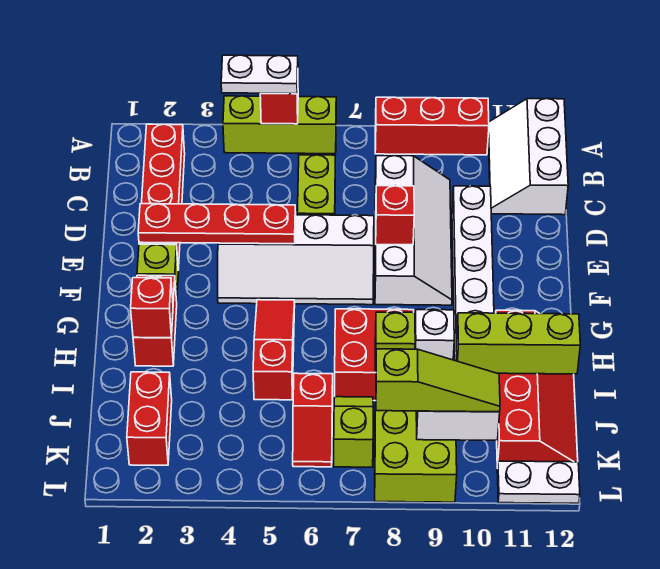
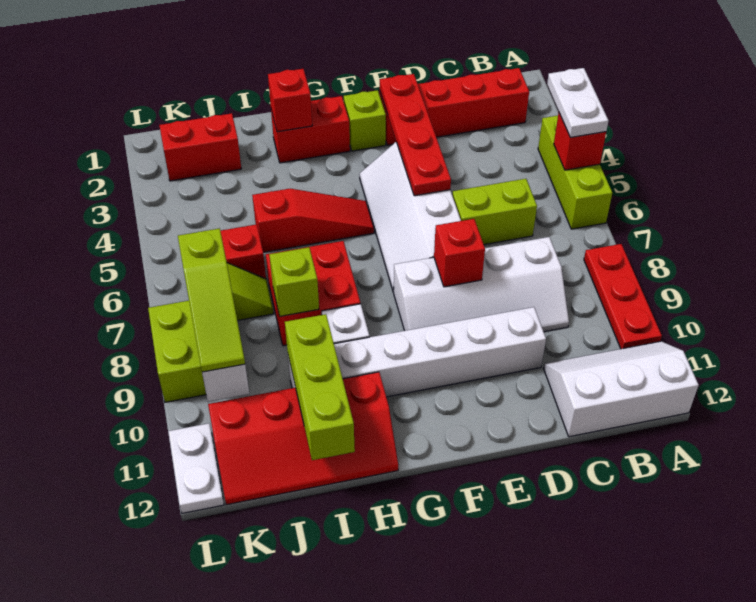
red 1x3 brick [375,97,489,155] -> red 1x3 plate [584,244,662,349]

